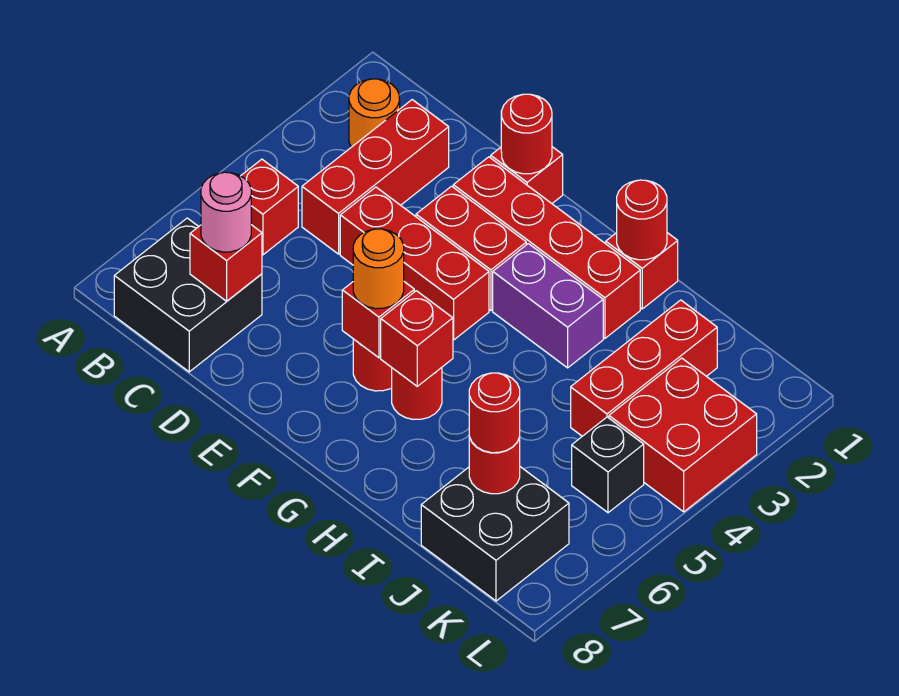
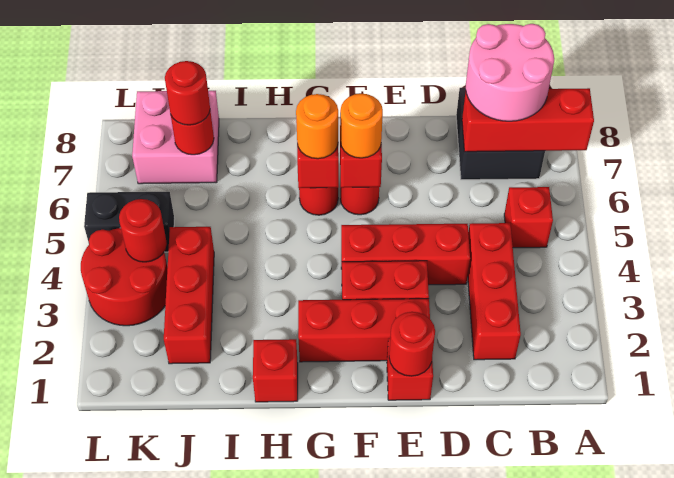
orange 1x1 round brick [349,79,400,147] -> orange 1x1 round brick moved to [296,94,338,159]
red 1x1 brick [190,225,262,301] -> red 1x3 brick [462,88,594,152]
pink 1x1 round brick [201,172,251,252] -> pink 2x2 round brick [466,24,554,121]
red 1x4 brick [453,157,640,338] -> red 1x3 brick [298,299,430,362]
purple 1x2 brick [493,244,603,368] -> none
red 1x1 round brick [617,180,667,260] -> red 1x1 round brick moved to [119,199,167,262]
black 2x2 brick [421,467,569,601] -> pink 2x2 brick [132,91,219,184]
red 2x2 brick [609,358,757,512] -> red 2x2 round brick [81,228,168,326]
black 1x1 brick [572,417,644,513] -> black 1x2 brick [84,192,175,252]

